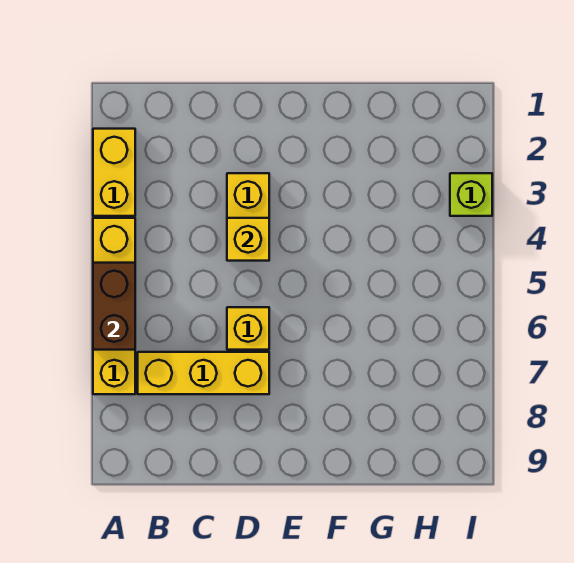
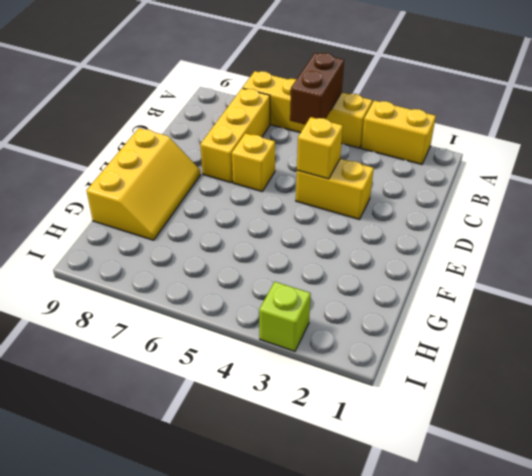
brown 1x2 brick [93,263,135,350] -> brown 1x2 brick turned to [290,53,344,125]
none -> yellow 2x3 slope [86,128,200,240]

